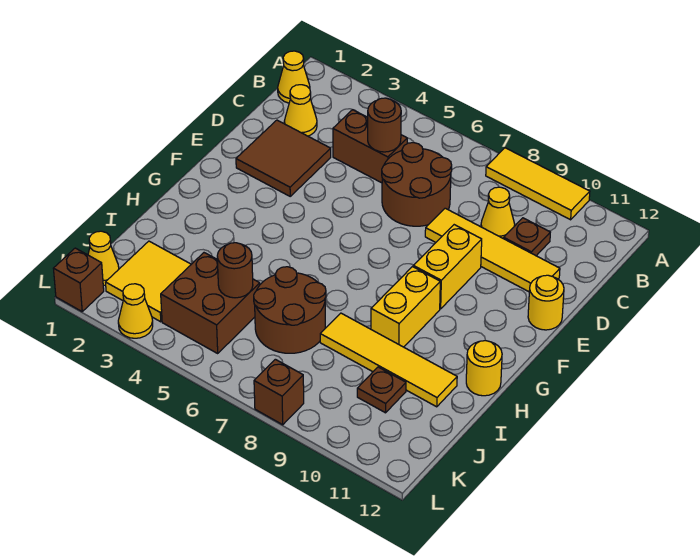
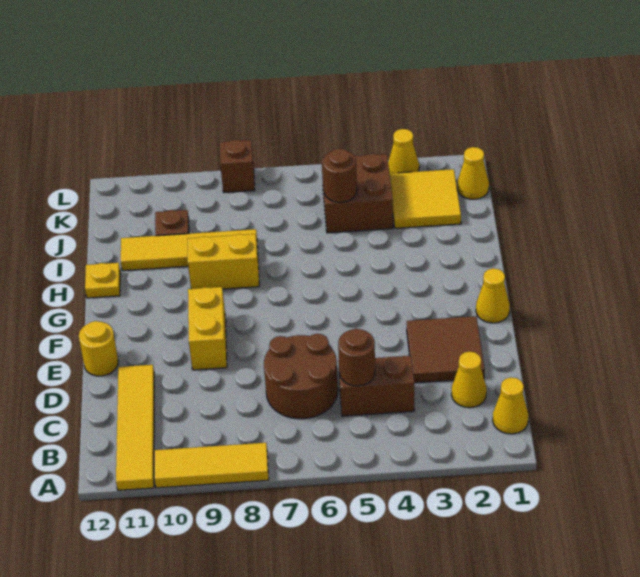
yellow 1x1 cone [481,187,515,239] -> yellow 1x1 cone moved to [476,268,510,323]
brown 1x1 plate [504,218,550,256] -> none
yellow 1x4 tile [425,208,560,292] -> yellow 1x4 tile turned to [116,365,154,490]
yellow 1x2 brick [371,267,440,347] -> yellow 1x2 brick turned to [188,234,259,289]
yellow 1x1 round brick [466,341,502,396] -> yellow 1x1 plate [85,263,120,298]
brown 2x2 round brick [254,267,326,353] -> none
brown 1x1 brick [53,248,104,311] -> none

